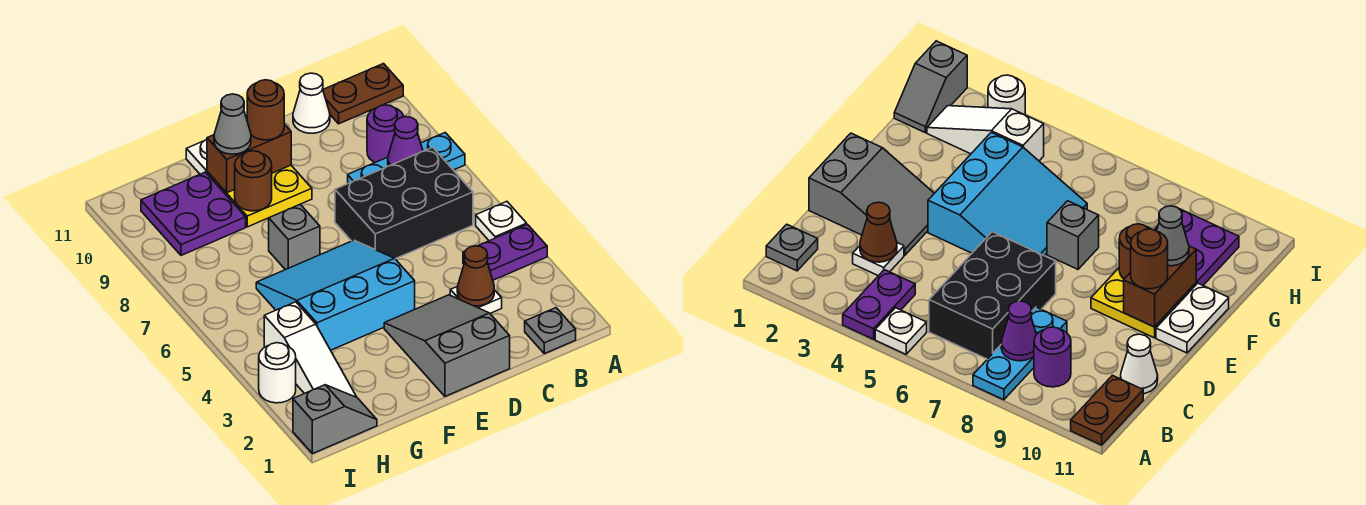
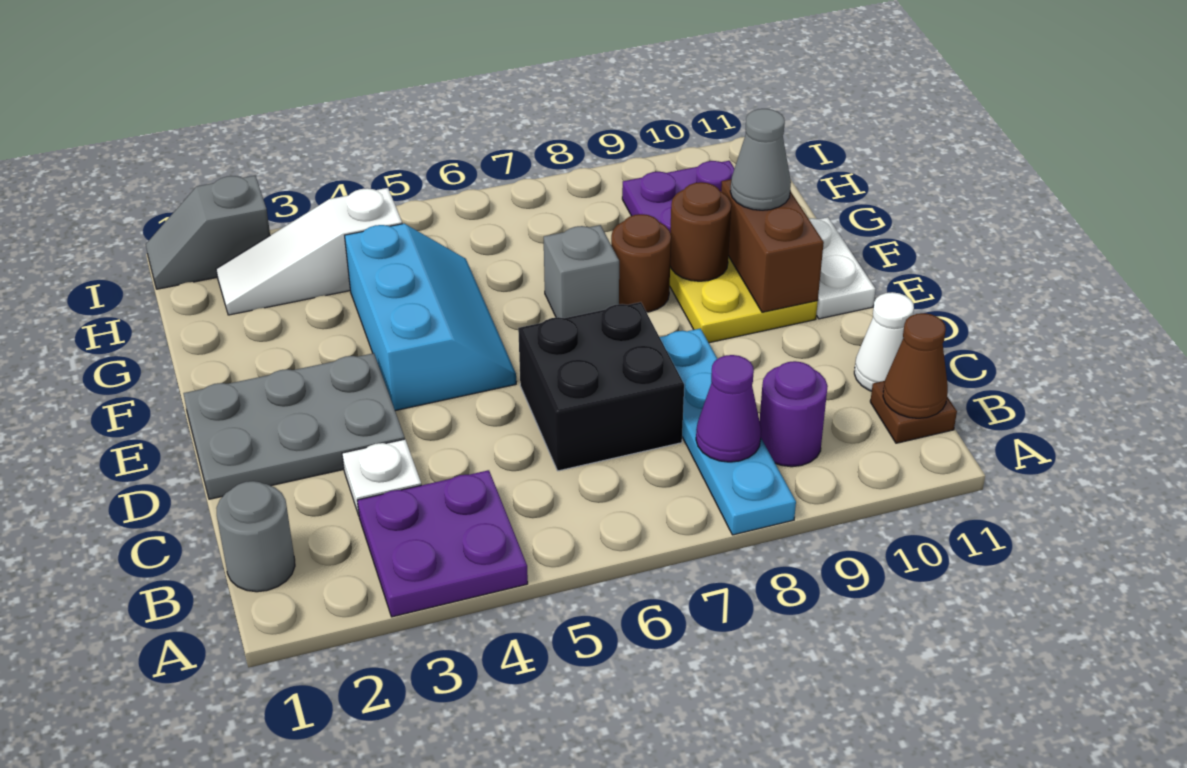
purple 1x2 plate [463,224,547,280] -> purple 2x2 plate [357,470,528,617]
white 1x1 plate [476,202,527,241] -> none
cyan 1x3 plate [348,133,465,183] -> cyan 1x4 plate [660,328,796,535]
brown 1x2 plate [323,64,403,124] -> brown 1x1 plate [870,381,957,443]
grey 1x1 plate [525,308,576,354] -> grey 1x1 round brick [216,481,295,592]
black 2x3 brick [335,147,473,259] -> black 2x2 brick [518,302,684,471]
brown 1x1 cone [457,246,494,306] -> brown 1x1 cone moved to [883,313,948,418]
grey 2x3 slope [384,295,510,396] -> grey 2x3 plate [183,353,405,499]
cyan 3x3 slope [256,240,415,350] -> cyan 2x3 slope [345,224,516,411]
brown 1x1 round brick [247,80,284,140] -> brown 1x1 round brick moved to [611,214,671,312]
grey 1x2 slope [293,385,377,454] -> grey 1x2 slope turned to [146,176,270,289]
white 1x1 round brick [259,343,296,403] -> none

